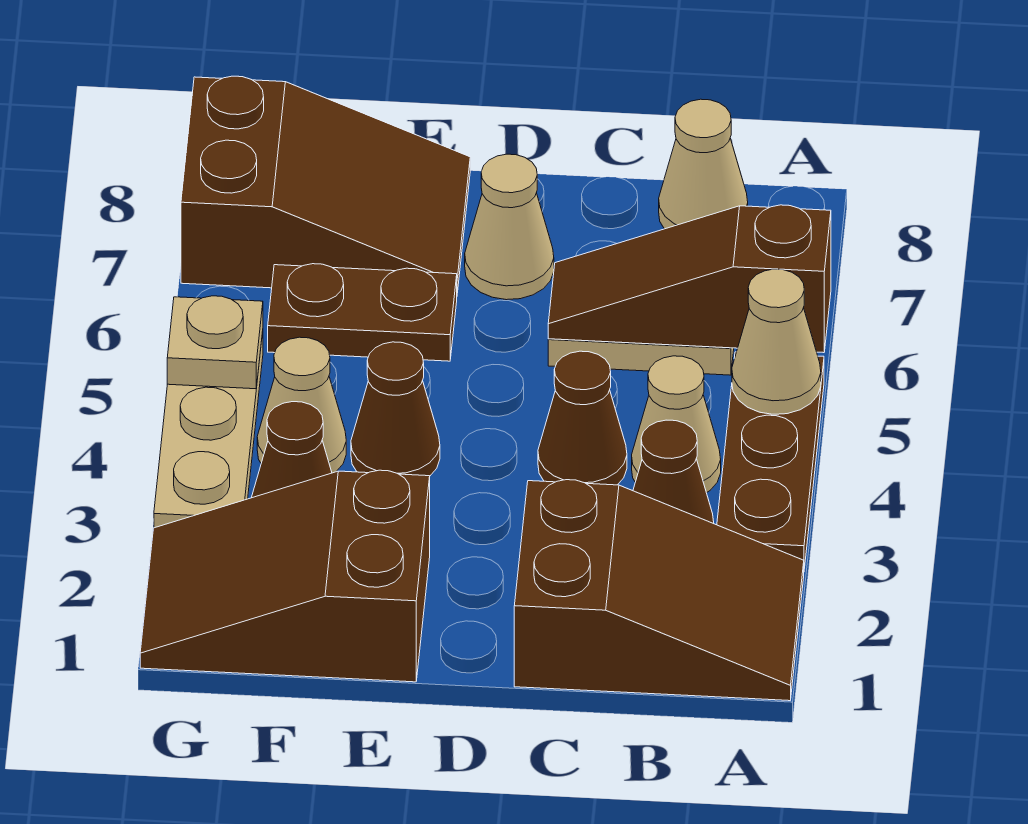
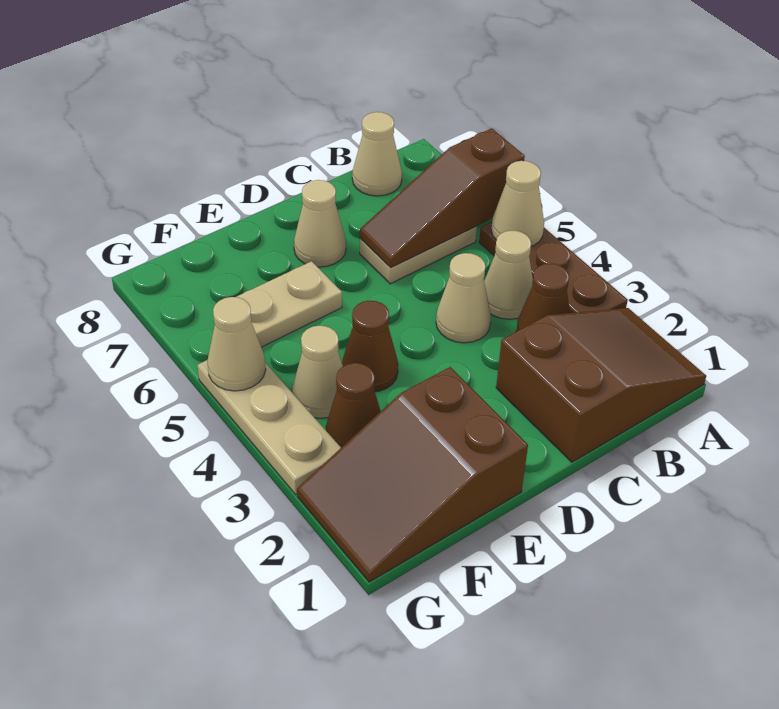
brown 1x1 cone [538,351,627,485] -> tan 1x1 cone [436,253,491,343]
brown 1x2 plate [268,264,457,361] -> tan 1x2 plate [237,261,342,347]
brown 2x3 slope [181,76,470,293] -> none
tan 1x1 plate [167,296,263,389] -> tan 1x1 cone [207,297,266,391]

